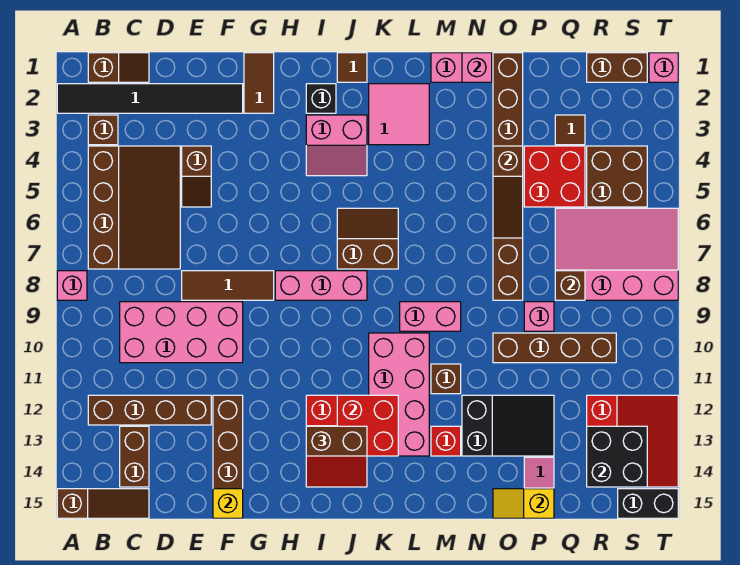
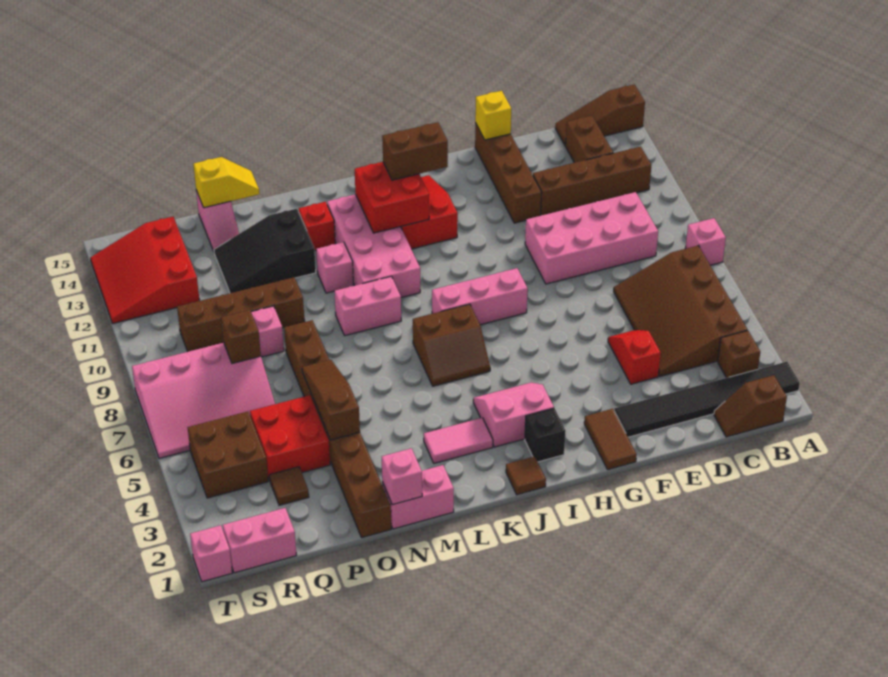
brown 1x2 slope [182,146,211,207] -> red 1x2 slope [608,330,661,384]
brown 1x3 tile [182,271,274,300] -> none
pink 2x2 tile [369,84,429,145] -> pink 1x2 tile [424,418,493,463]
brown 1x1 brick [431,364,461,394] -> pink 1x1 brick [316,242,354,293]
brown 1x2 brick [587,53,647,82] -> pink 1x2 brick [223,508,296,573]
black 2x2 brick [587,426,647,487] -> none
black 1x2 brick [618,489,678,518] -> none

